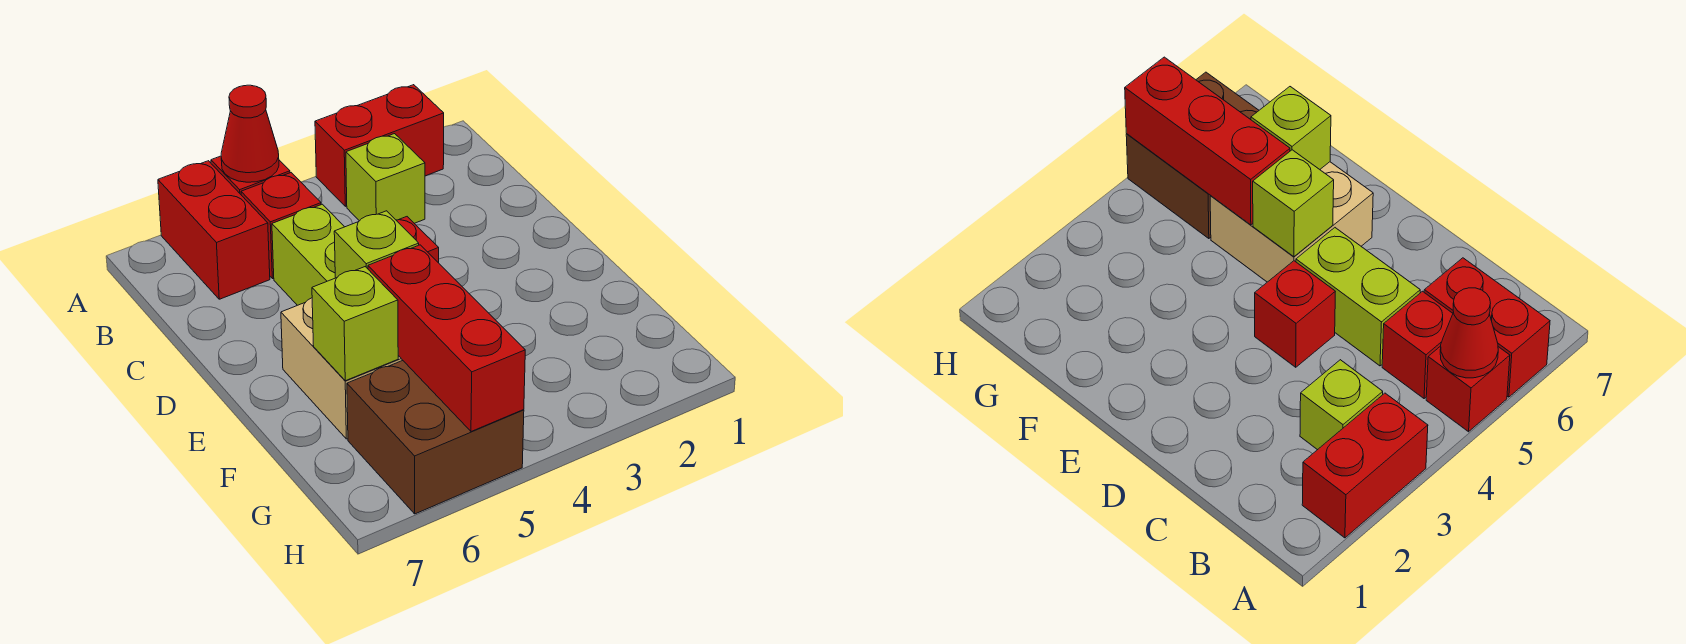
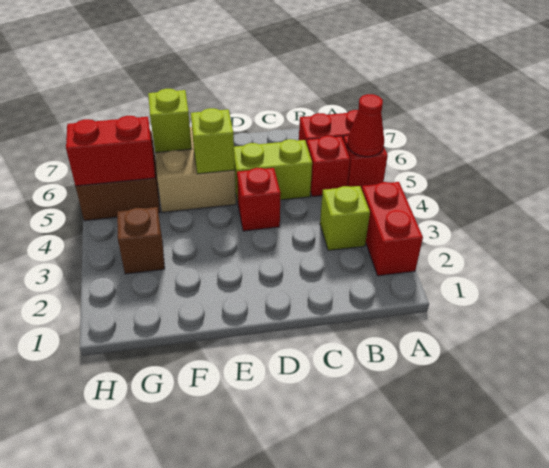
red 1x3 brick [368,245,525,432] -> red 1x2 brick [66,116,155,186]
none -> brown 1x1 brick [117,207,165,274]

